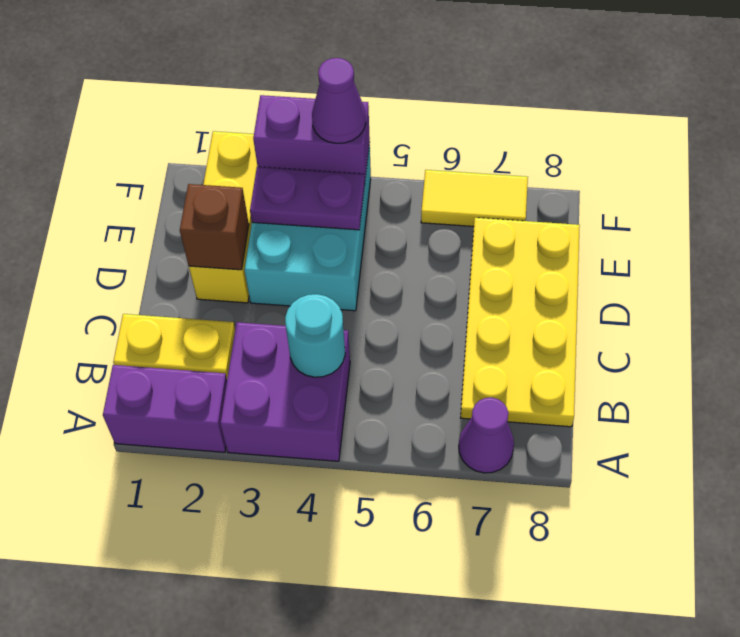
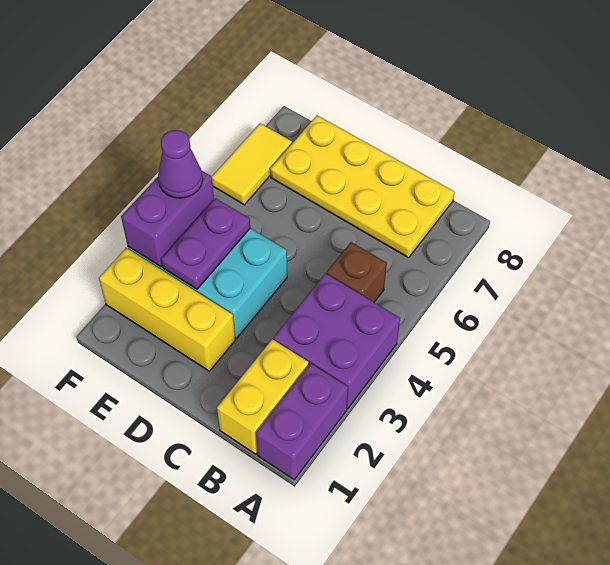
purple 1x1 cone [459,398,514,473] -> none
cyan 1x1 round brick [285,294,345,377] -> none
brown 1x1 brick [180,184,249,270] -> brown 1x1 brick moved to [327,242,387,302]

